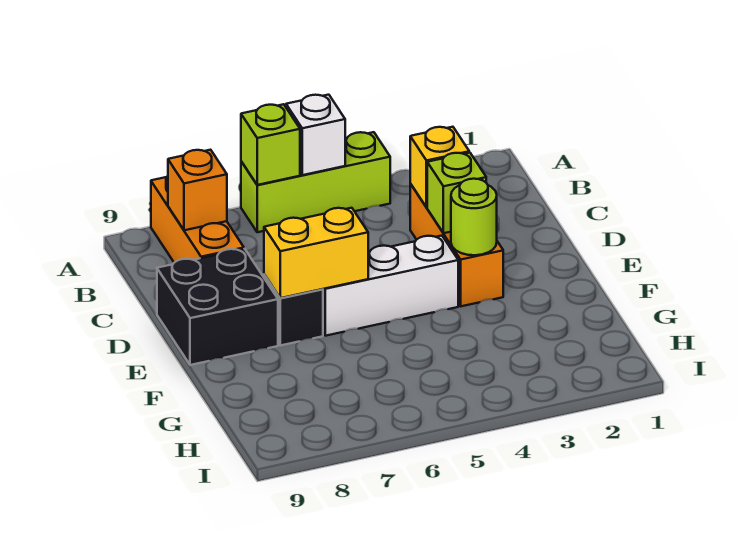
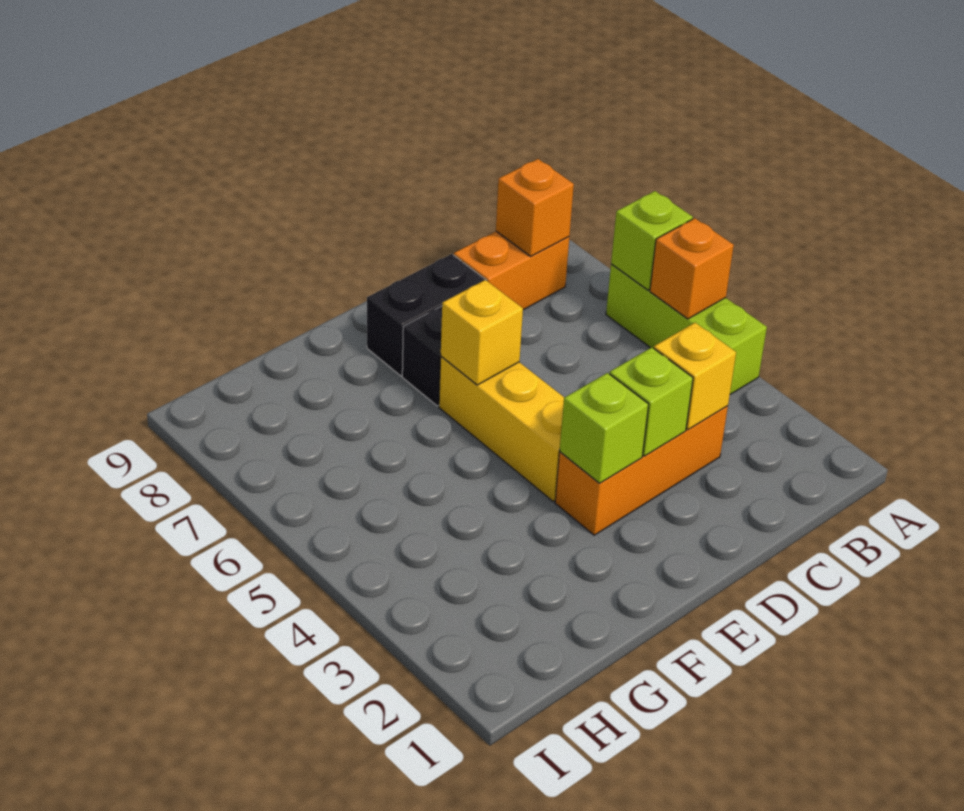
white 1x1 brick [286,95,345,175] -> orange 1x1 brick [650,218,734,319]
orange 1x3 brick [151,176,244,263] -> orange 1x2 brick [454,231,569,310]
black 2x2 brick [157,249,278,365] -> black 1x2 brick [367,254,486,376]
lime 1x1 round brick [451,179,497,255] -> lime 1x1 brick [560,373,649,483]
white 1x3 brick [323,236,458,336] -> yellow 1x3 brick [439,357,564,501]
yellow 1x2 brick [264,208,368,298] -> yellow 1x1 brick [441,280,523,385]

